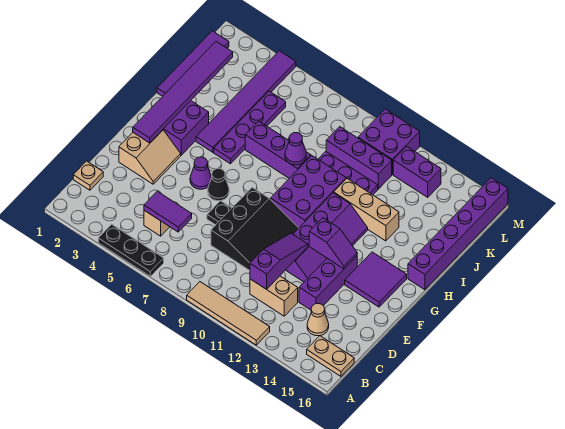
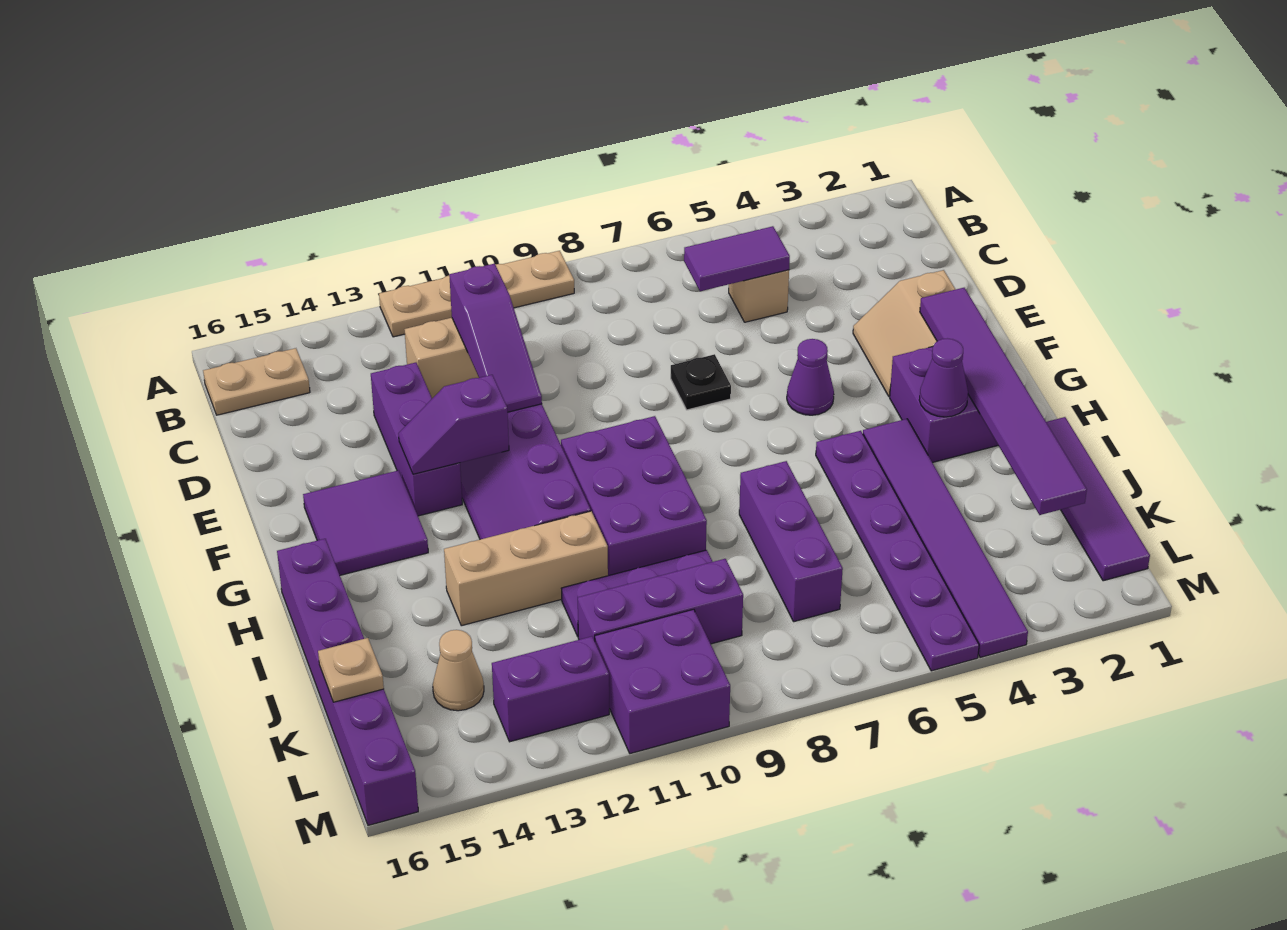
black 1x3 plate [98,224,164,276] -> none
tan 1x4 tile [187,282,270,345] -> tan 1x4 plate [379,251,574,337]
tan 1x1 plate [73,161,103,190] -> tan 1x1 plate moved to [318,638,384,702]
tan 1x1 cone [307,304,329,336] -> tan 1x1 cone moved to [433,630,484,711]
black 3x3 slope [211,188,298,270] -> none
black 1x1 cone [208,169,229,201] -> none
purple 1x4 plate [214,91,286,164] -> purple 1x6 plate [816,431,979,671]
purple 1x3 brick [245,121,311,178] -> purple 1x3 brick turned to [739,461,843,622]
purple 1x1 cone [285,133,306,165] -> purple 1x1 cone moved to [919,338,968,417]

